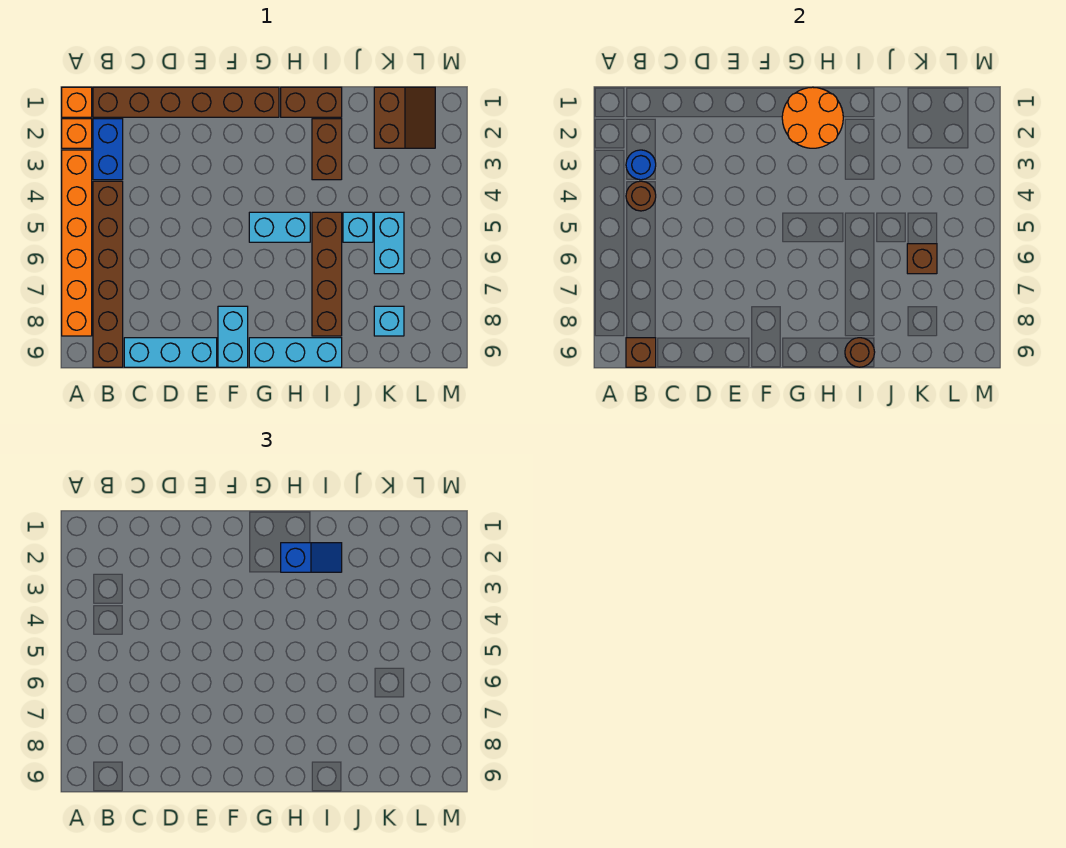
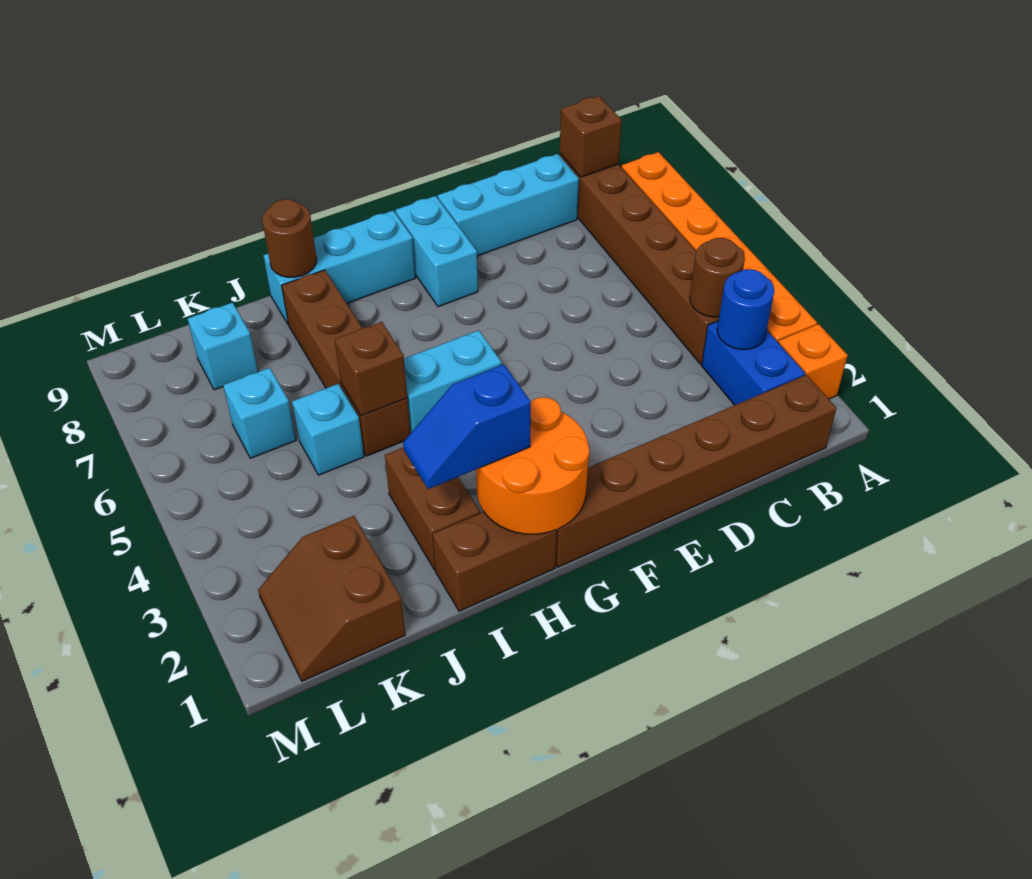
orange 1x1 brick [62,87,92,117] -> none
cyan 1x2 brick [374,212,404,274] -> cyan 1x1 brick [223,368,296,458]
brown 1x1 brick [907,244,937,274] -> brown 1x1 brick moved to [335,322,407,416]

